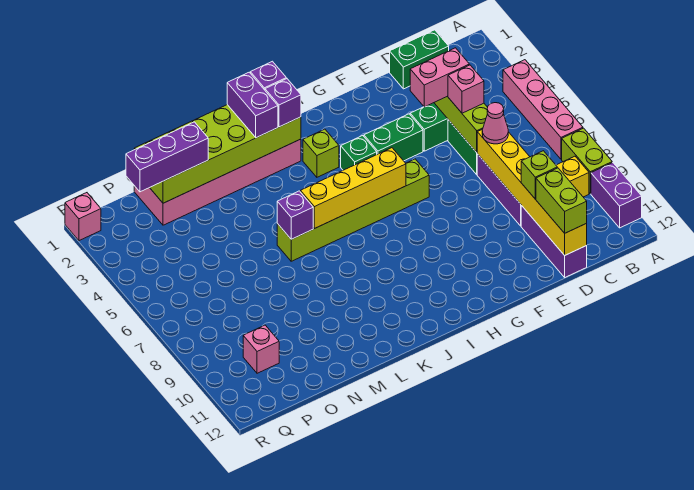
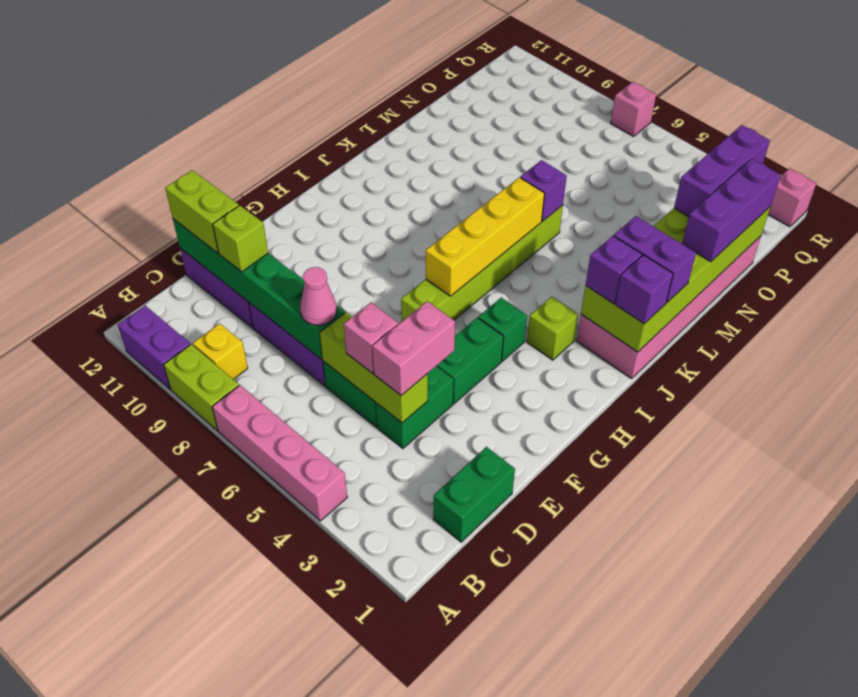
yellow 1x6 brick [477,130,587,255] -> green 1x6 brick [173,219,345,359]
none -> purple 1x3 brick [682,159,781,262]
pink 1x1 brick [243,325,279,373] -> pink 1x1 brick moved to [611,82,656,137]

